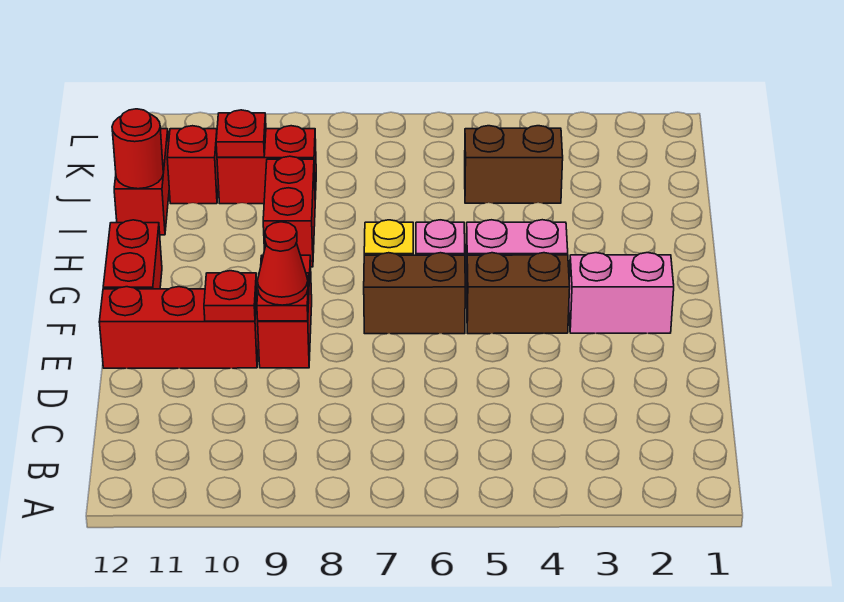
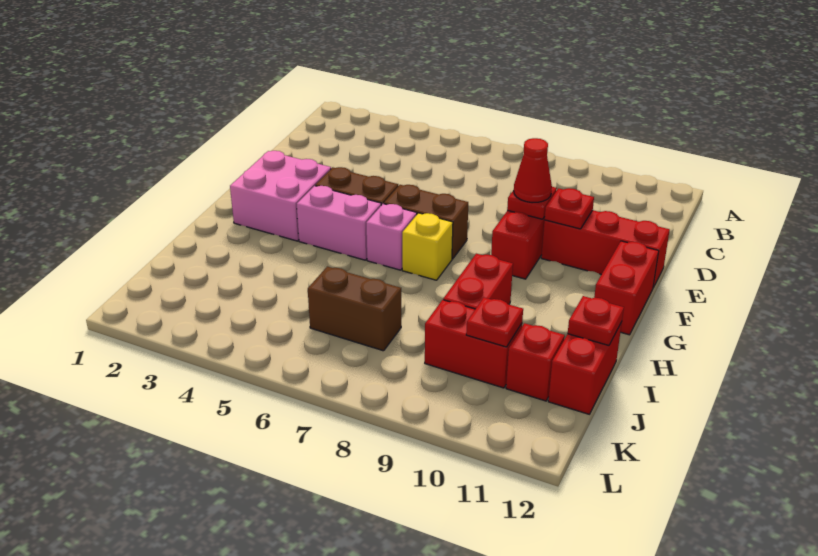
pink 1x2 brick [569,253,674,333] -> pink 2x2 brick [230,151,331,241]
red 1x1 round brick [112,109,163,189] -> red 1x1 plate [568,296,624,345]
brown 1x2 brick [465,126,563,203] -> brown 1x2 brick moved to [308,266,401,351]

